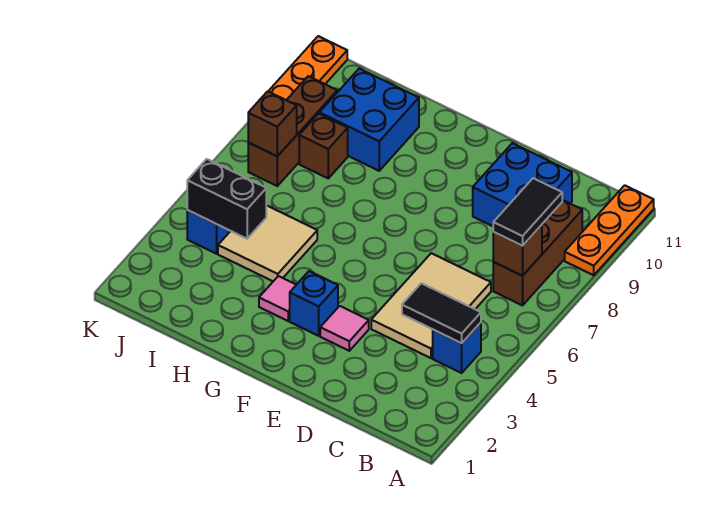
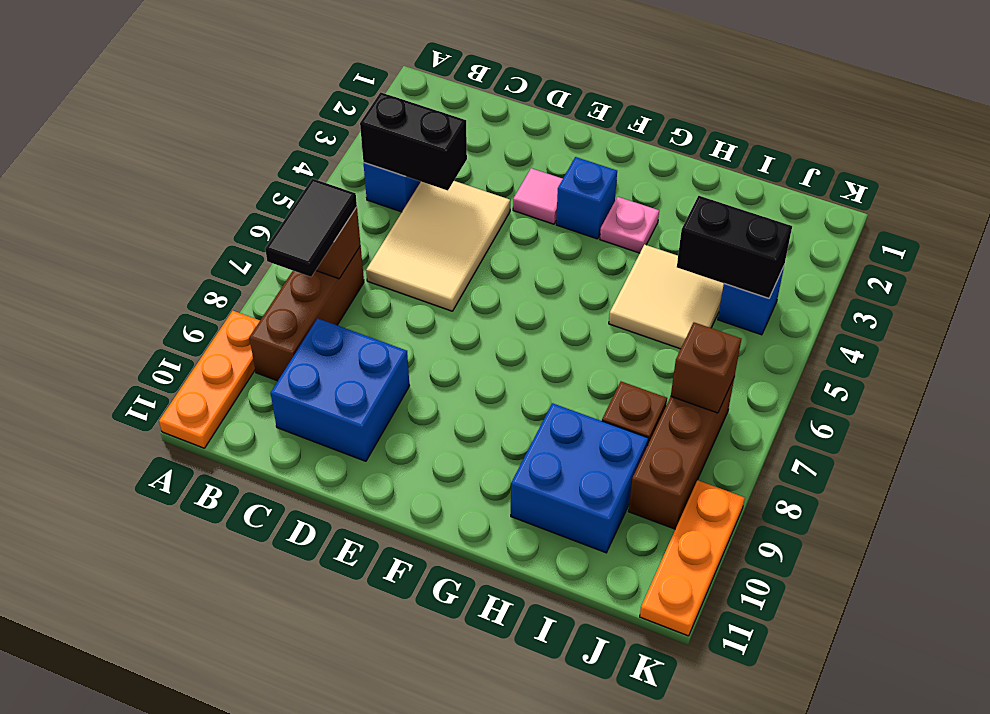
black 1x2 tile [402,283,481,343] -> black 1x2 brick [360,92,467,191]
pink 1x1 tile [259,276,296,321] -> pink 1x1 plate [600,197,659,253]

